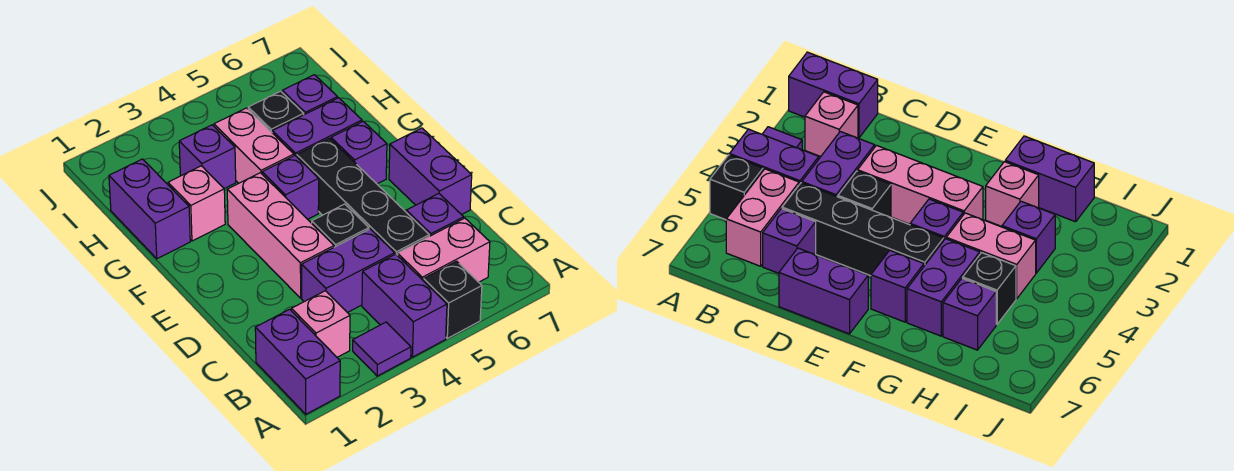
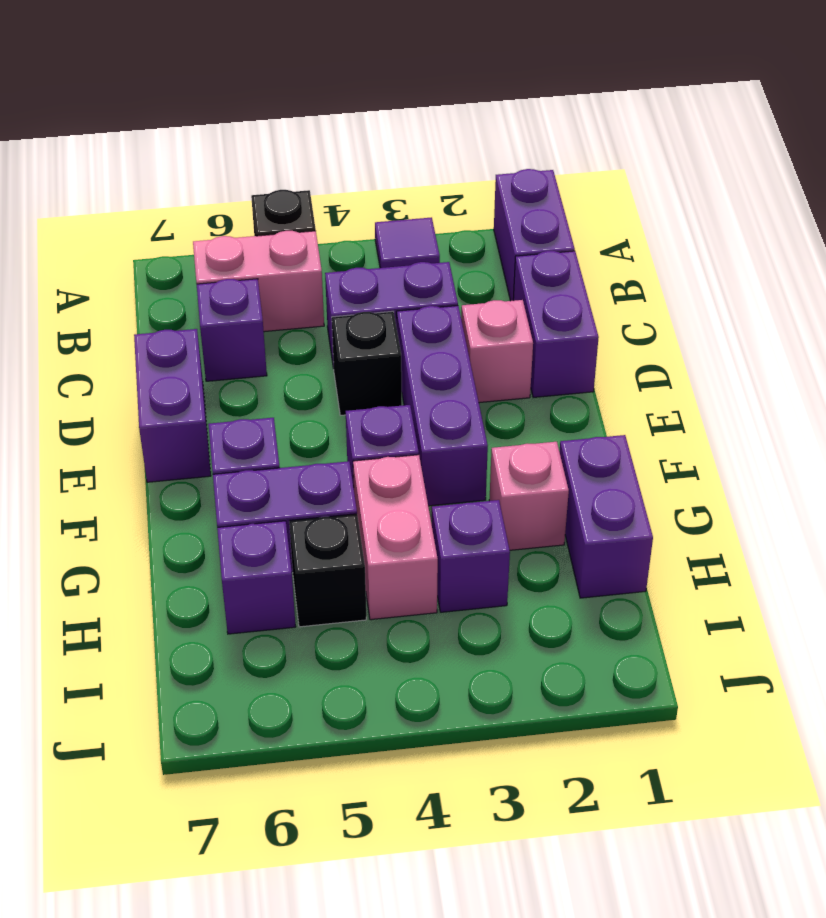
purple 1x2 brick [362,254,447,357] -> purple 1x2 brick moved to [513,251,599,397]
pink 1x1 brick [291,291,350,357] -> pink 1x1 brick moved to [461,300,533,403]
black 1x4 brick [297,138,429,255] -> none
pink 1x3 brick [227,173,334,298] -> purple 1x3 brick [397,306,488,506]

